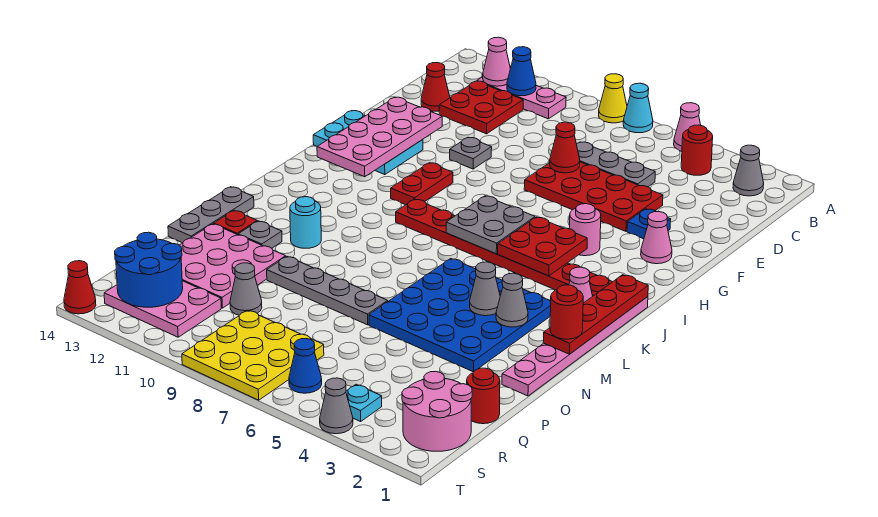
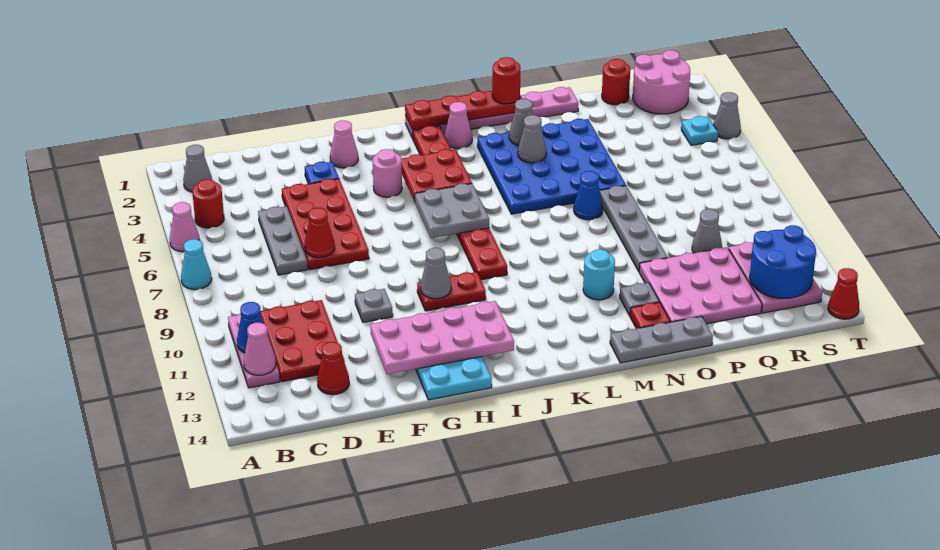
yellow 1x1 cone [599,74,627,123] -> none
red 2x2 plate [439,81,523,134] -> red 2x3 plate [260,300,345,382]
none -> grey 1x1 cone [421,248,451,299]
yellow 3x3 plate [182,310,324,400] -> none
blue 1x1 cone [289,339,322,393] -> blue 1x1 cone moved to [574,171,603,220]

